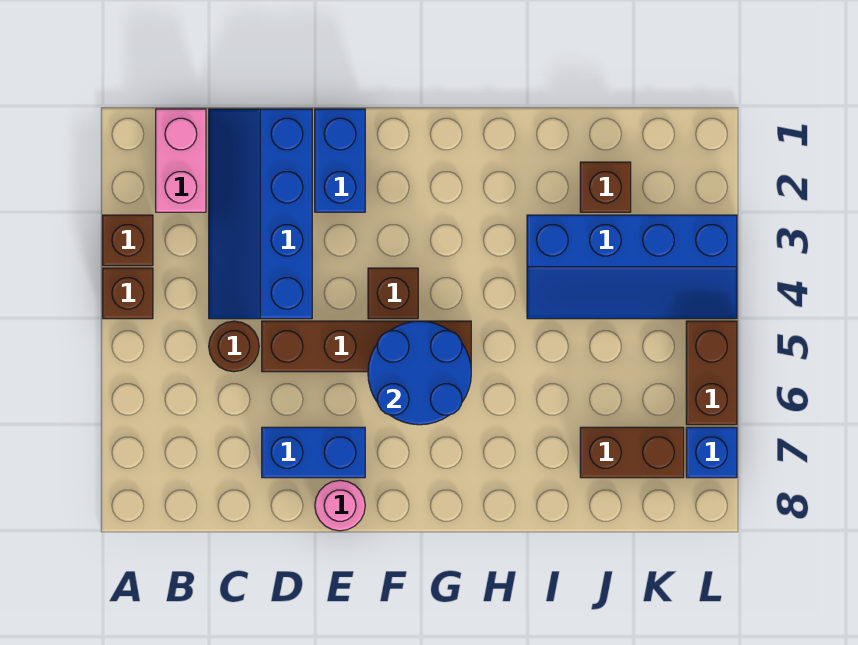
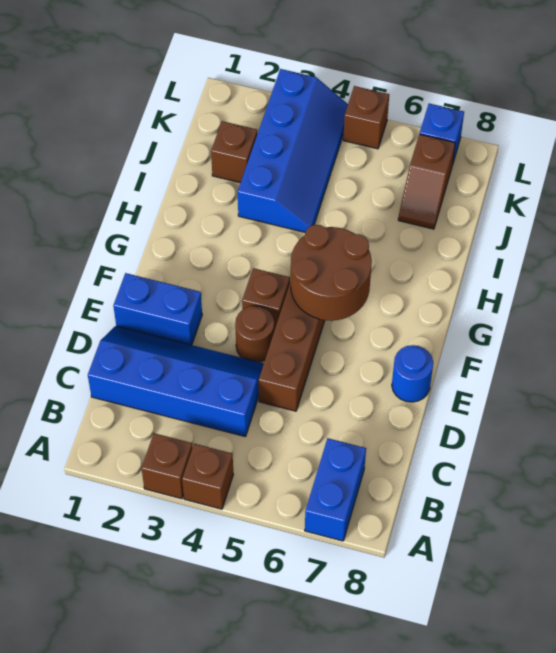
pink 1x2 brick [156,109,206,212] -> none
blue 2x4 slope [209,109,312,319] -> blue 2x4 slope turned to [88,326,264,437]
brown 1x1 round brick [209,321,259,372] -> brown 1x1 round brick moved to [235,306,274,362]
blue 1x2 brick [262,427,365,478] -> blue 1x2 brick moved to [305,438,366,541]
pink 1x1 round brick [315,480,365,531] -> blue 1x1 round brick [392,345,433,402]
blue 2x2 round brick [368,321,471,425] -> brown 2x2 round brick [291,225,372,321]
brown 1x2 brick [580,427,684,478] -> brown 1x2 slope [398,134,455,229]
brown 1x2 brick [686,321,737,425] -> brown 1x1 brick [343,86,389,149]

